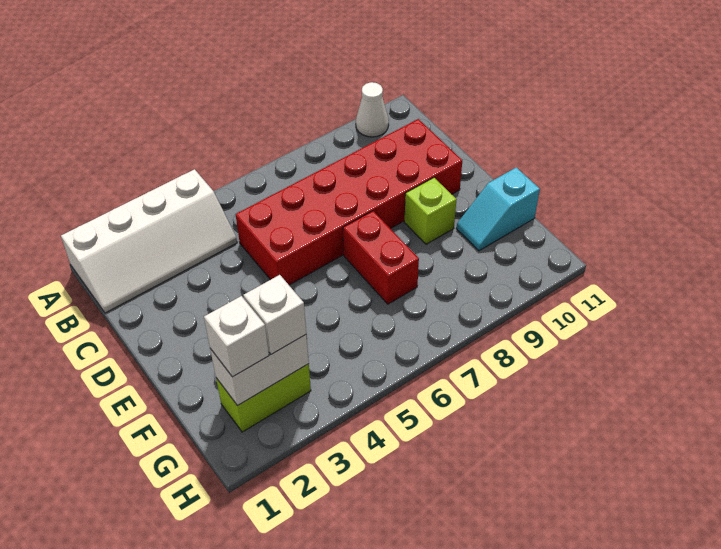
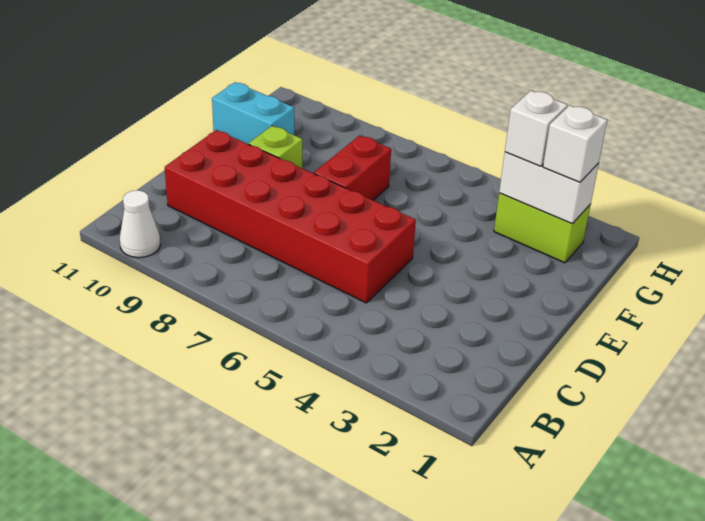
white 2x4 slope [61,169,237,313] -> none
cyan 1x2 slope [456,167,540,251] -> cyan 1x2 brick [212,82,294,144]

